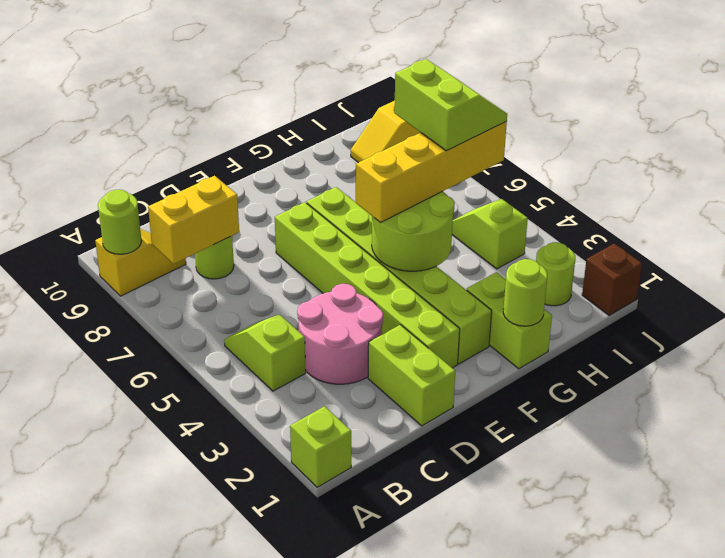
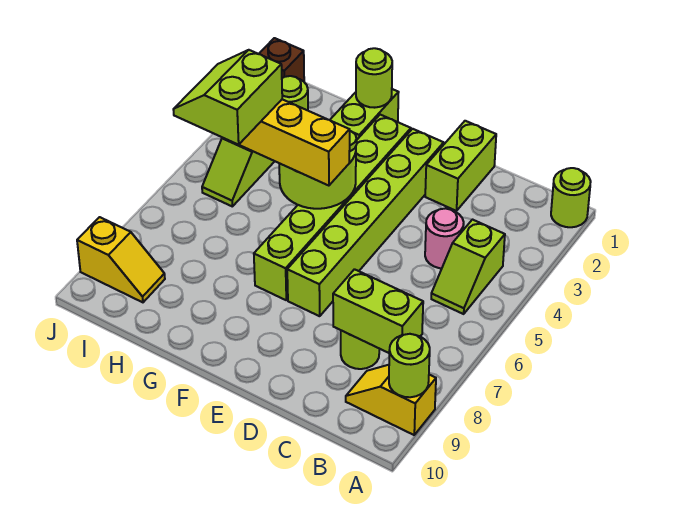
lime 1x1 brick [290,406,351,487] -> lime 1x1 round brick [551,168,591,227]
yellow 1x2 brick [148,176,239,264] -> lime 1x2 brick [333,269,423,353]
pink 2x2 round brick [297,284,383,384] -> pink 1x1 round brick [425,208,464,268]

